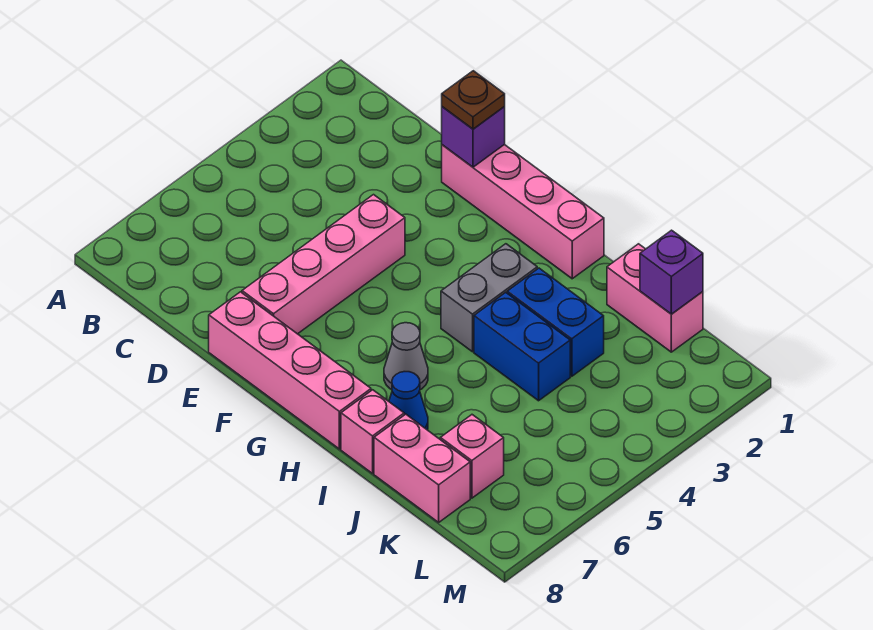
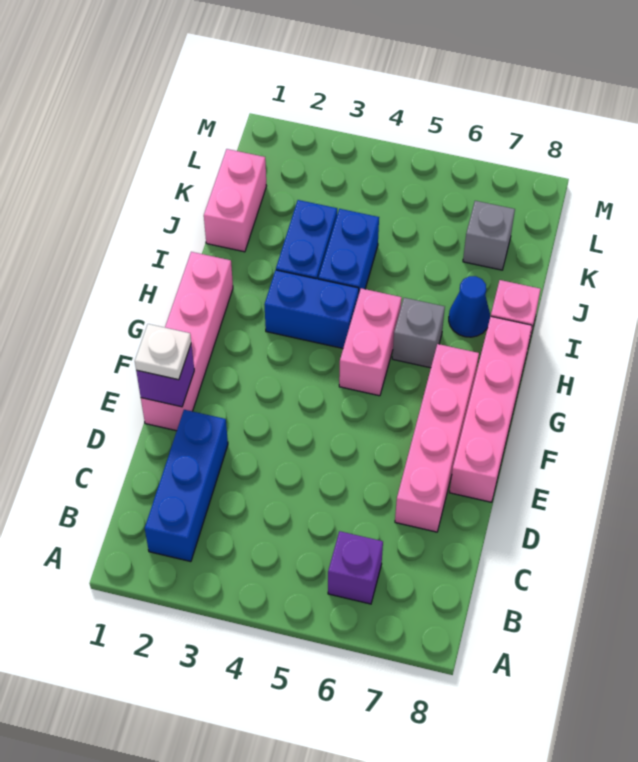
none -> blue 1x3 brick [145,410,228,562]
brown 1x1 plate [442,71,505,129] -> white 1x1 plate [135,324,191,380]
pink 1x4 brick [242,195,405,334] -> pink 1x4 brick turned to [395,344,479,532]
grey 1x2 brick [441,244,537,352] -> blue 1x2 brick [264,270,359,348]
grey 1x1 cone [384,323,428,390] -> grey 1x1 brick [392,298,445,368]
pink 1x2 brick [374,414,470,522] -> pink 1x2 brick moved to [339,288,402,396]
purple 1x1 brick [640,230,703,314] -> purple 1x1 brick moved to [328,531,383,604]
pink 1x1 brick [440,415,504,498] -> grey 1x1 brick [463,201,515,270]

